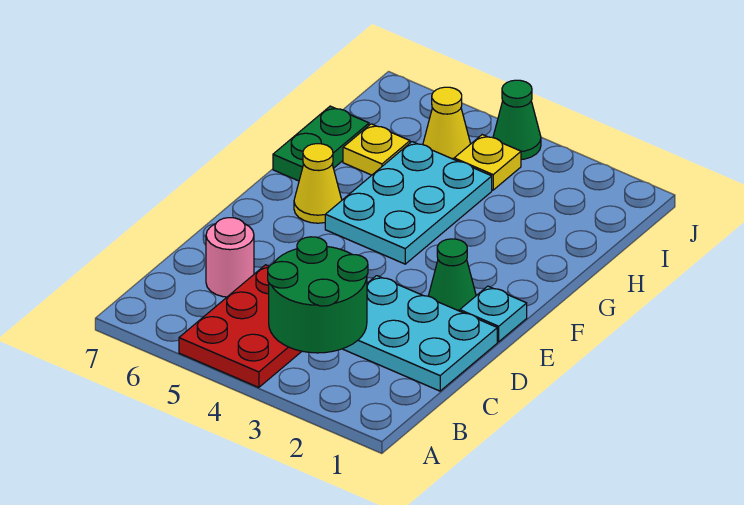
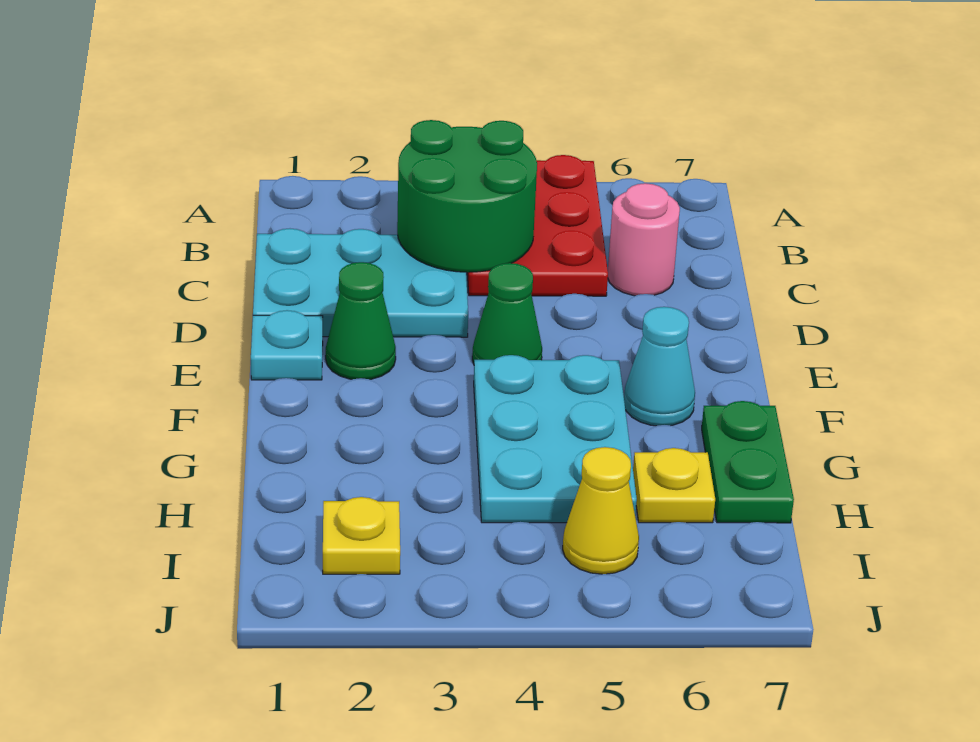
yellow 1x1 cone [294,144,342,223] -> cyan 1x1 cone [624,307,695,426]
yellow 1x1 plate [454,135,521,190] -> yellow 1x1 plate moved to [323,497,400,574]
green 1x1 cone [493,80,541,160] -> green 1x1 cone moved to [472,263,542,364]

